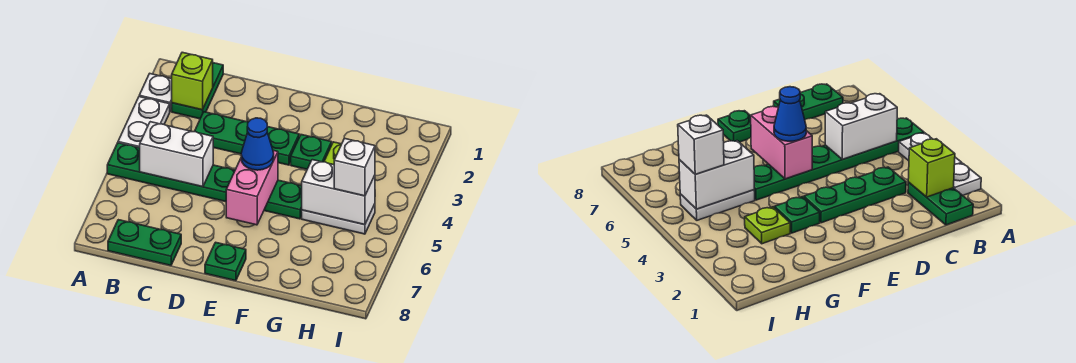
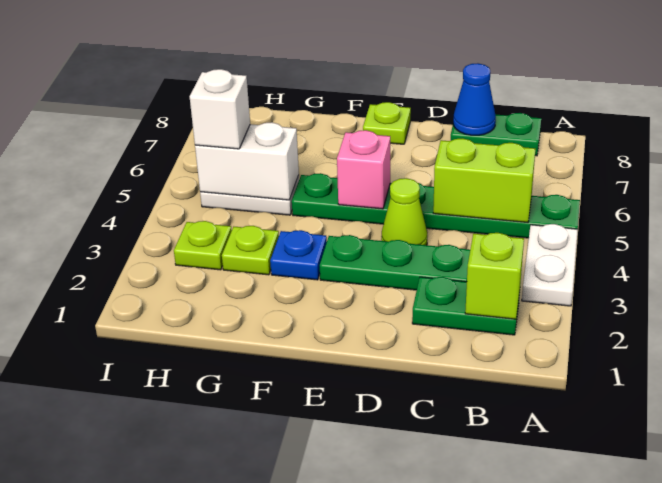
white 1x1 plate [139,74,172,111] -> none
green 1x2 plate [172,63,223,119] -> green 1x2 plate turned to [412,277,520,335]
white 1x2 brick [140,122,213,187] -> lime 1x2 brick [433,138,535,222]
none -> lime 1x1 cone [381,178,427,245]
pink 1x2 brick [226,151,278,225] -> pink 1x1 brick [337,130,390,209]
blue 1x1 cone [241,118,274,170] -> blue 1x1 cone moved to [453,63,496,135]
green 1x1 plate [205,242,246,281] -> lime 1x1 plate [363,102,411,144]
green 1x1 plate [291,135,332,169] -> blue 1x1 plate [270,230,327,280]
none -> lime 1x1 plate [174,221,232,270]

